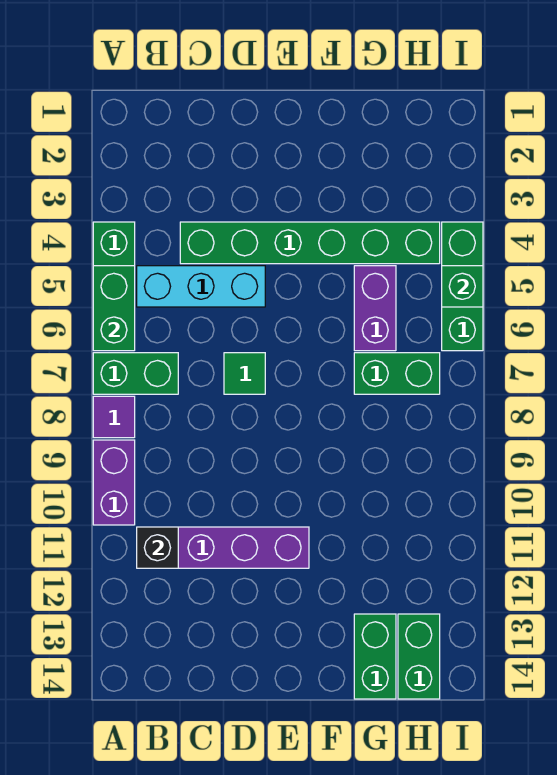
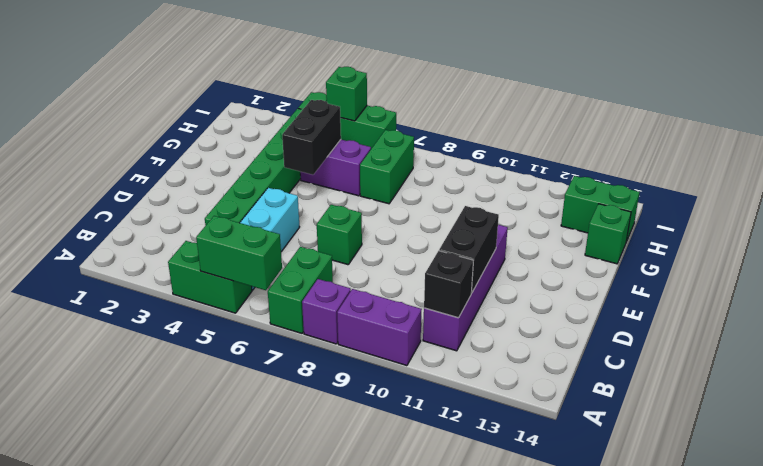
purple 1x1 tile [93,396,135,438] -> purple 1x1 brick [302,279,351,344]
none -> black 1x2 brick [439,206,499,293]
green 1x1 tile [224,353,265,394] -> green 1x1 brick [317,205,362,265]
none -> black 1x2 brick [282,100,341,175]
green 1x2 brick [354,614,396,699] -> green 1x1 brick [585,204,631,264]

